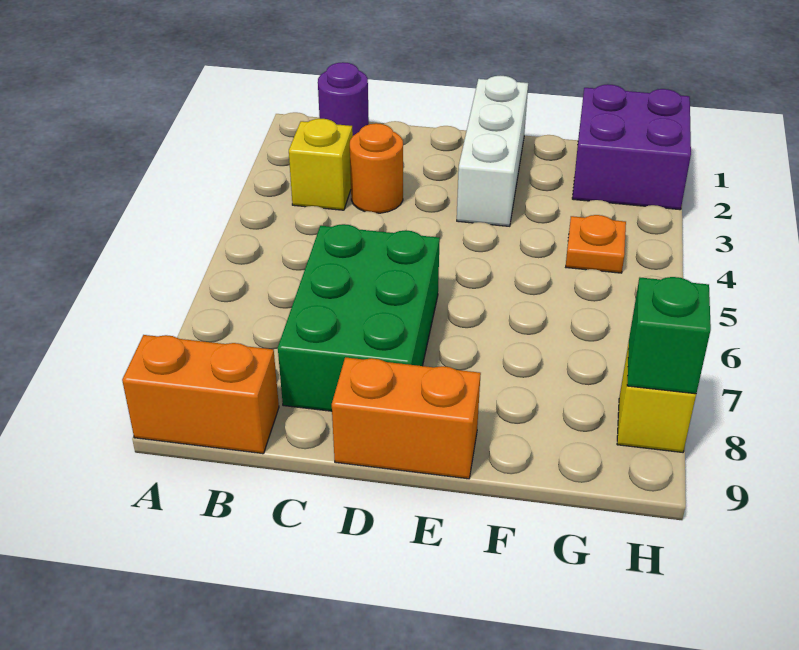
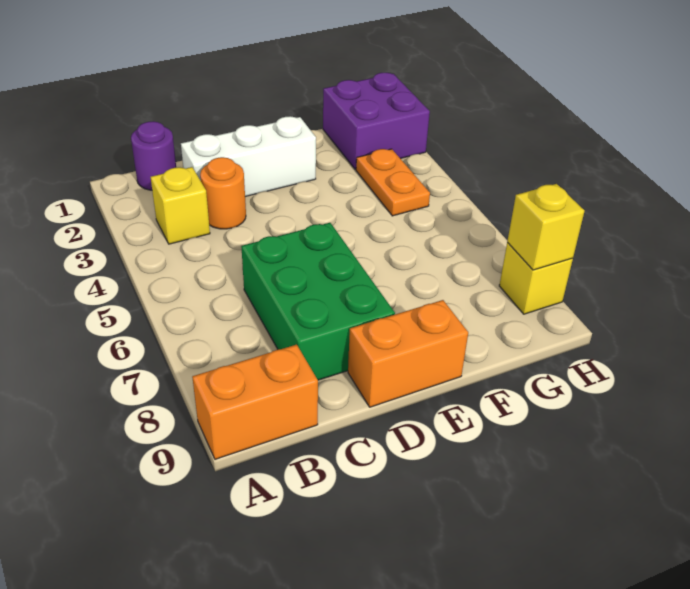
white 1x3 brick [457,76,528,226] -> white 1x3 brick turned to [181,116,316,197]
orange 1x1 plate [566,215,626,273] -> orange 1x2 plate [356,149,430,216]
green 1x1 brick [627,277,711,394] -> yellow 1x1 brick [507,184,584,270]

